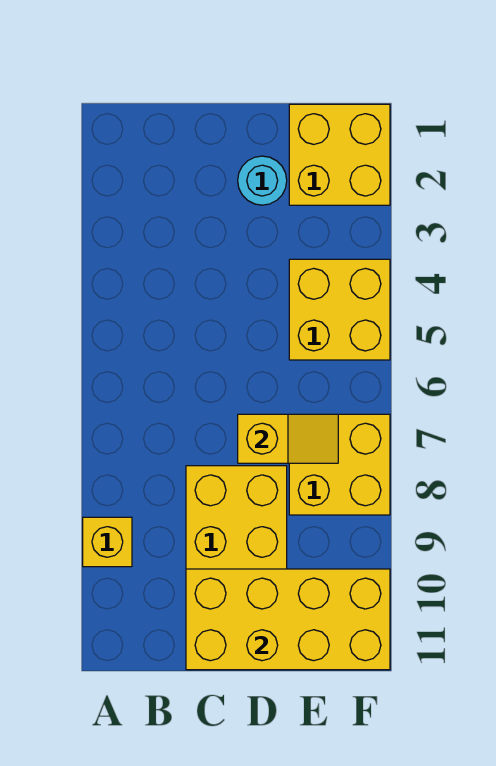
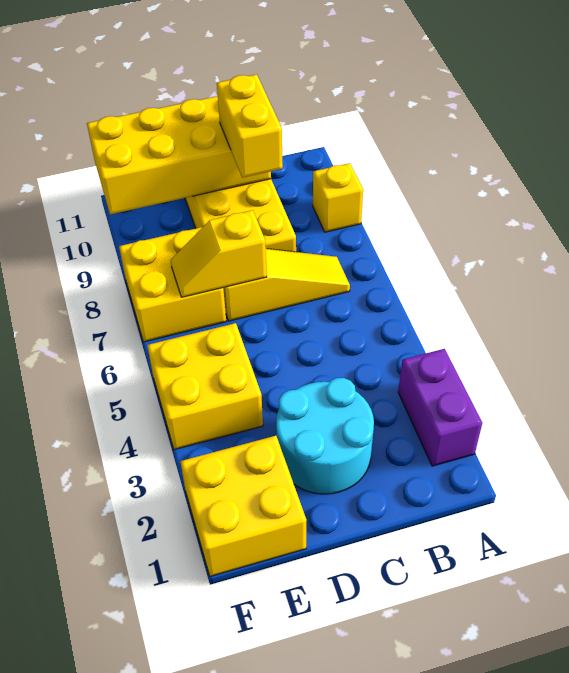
none -> purple 1x2 brick [398,349,482,466]
none -> yellow 1x3 slope [223,249,350,321]
none -> yellow 1x2 brick [217,74,283,178]
cyan 1x1 round brick [238,156,287,205] -> cyan 2x2 round brick [276,378,374,494]

